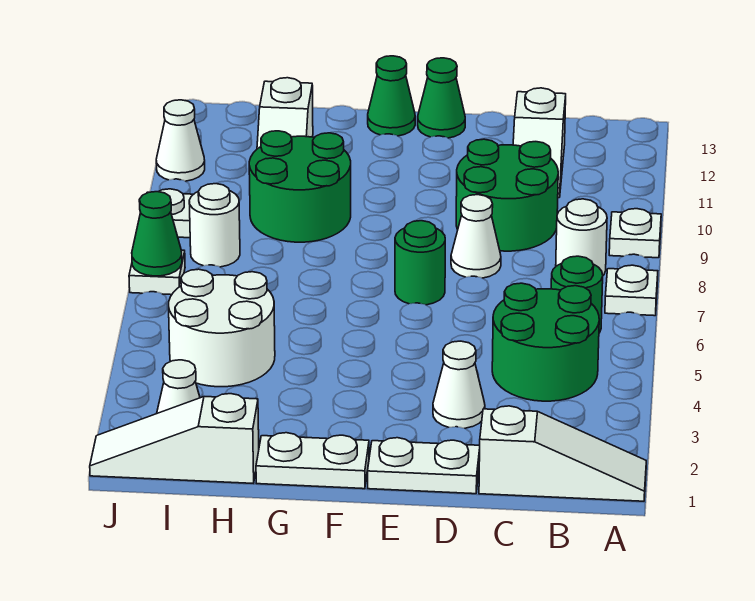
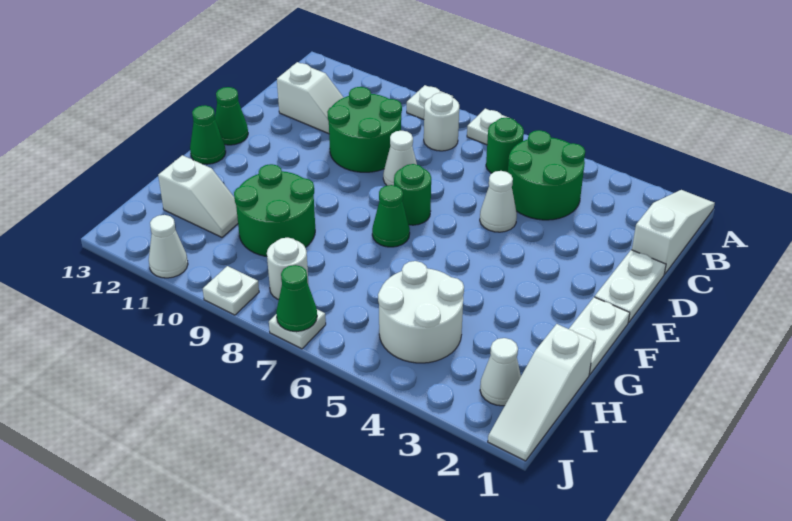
white 1x1 cone [433,341,485,428] -> white 1x1 cone moved to [480,171,517,232]
none -> green 1x1 cone [372,185,410,247]

